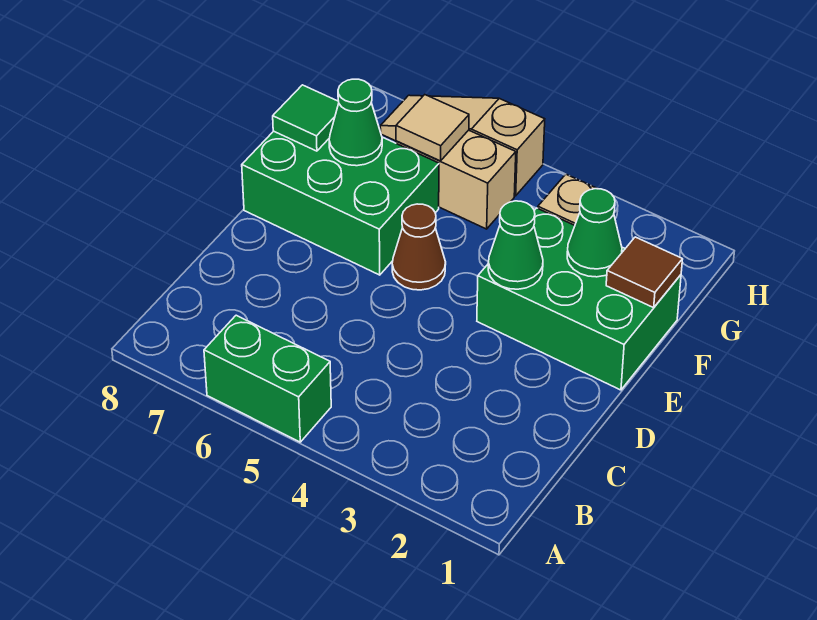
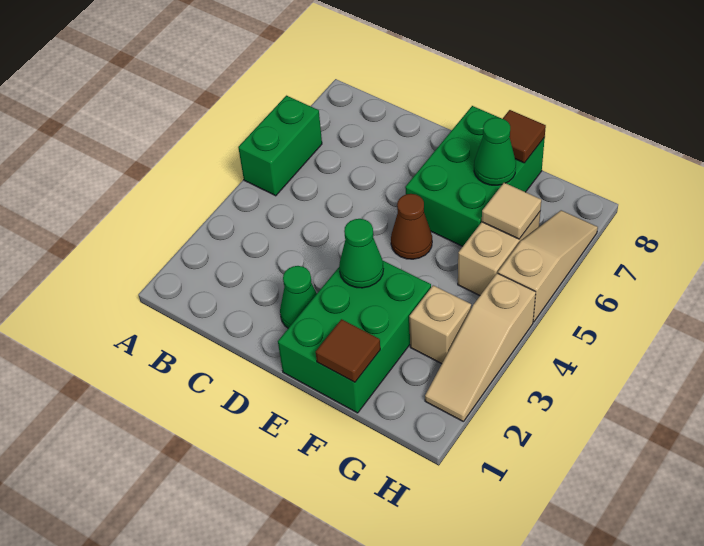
green 1x1 cone [567,189,622,277] -> green 1x1 cone moved to [280,266,317,328]
green 1x1 tile [273,85,339,151] -> brown 1x1 tile [503,110,546,163]
none -> tan 1x3 slope [425,273,536,422]

